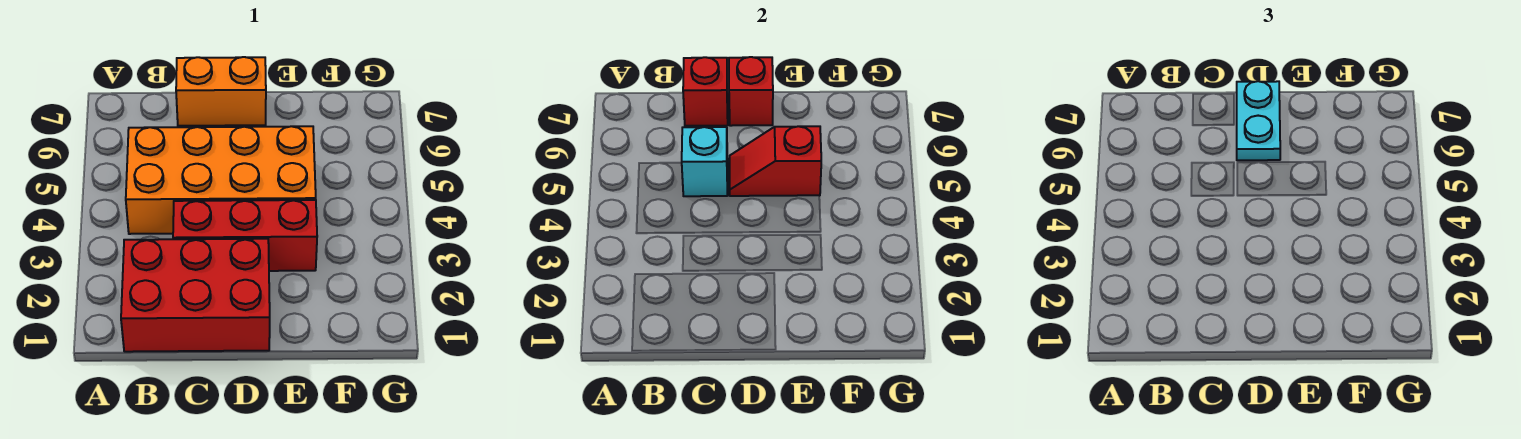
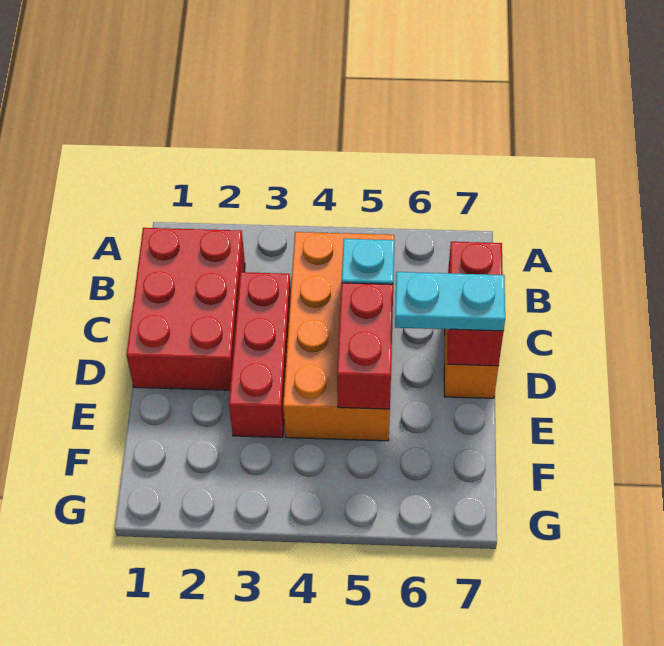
red 1x2 slope [730,126,821,196] -> red 1x2 brick [337,283,393,409]

